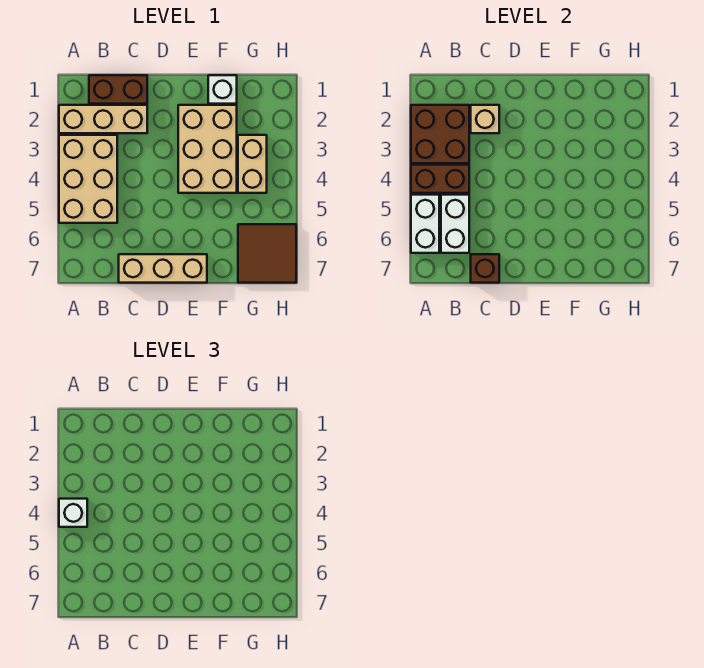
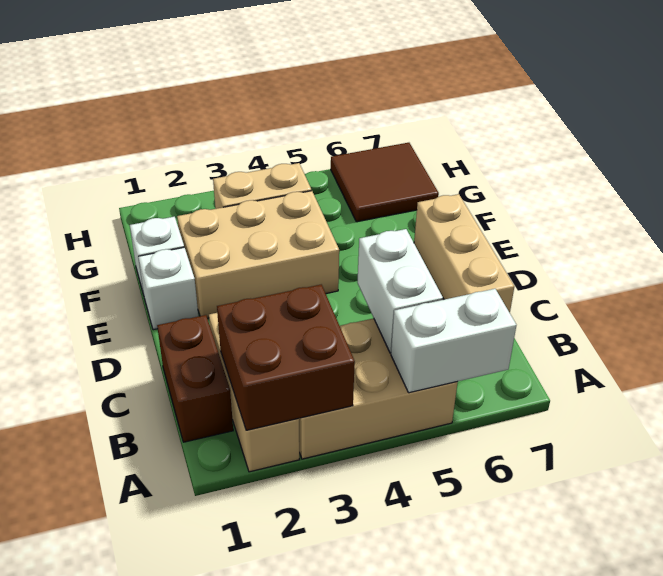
brown 1x2 brick [411,165,469,193] -> none
white 1x1 brick [59,499,87,527] -> white 1x1 brick moved to [138,247,198,330]
white 1x2 brick [441,195,469,253] -> white 1x2 brick turned to [357,229,443,353]
tan 1x1 brick [471,105,499,133] -> none
brown 1x1 brick [471,254,499,283] -> none

